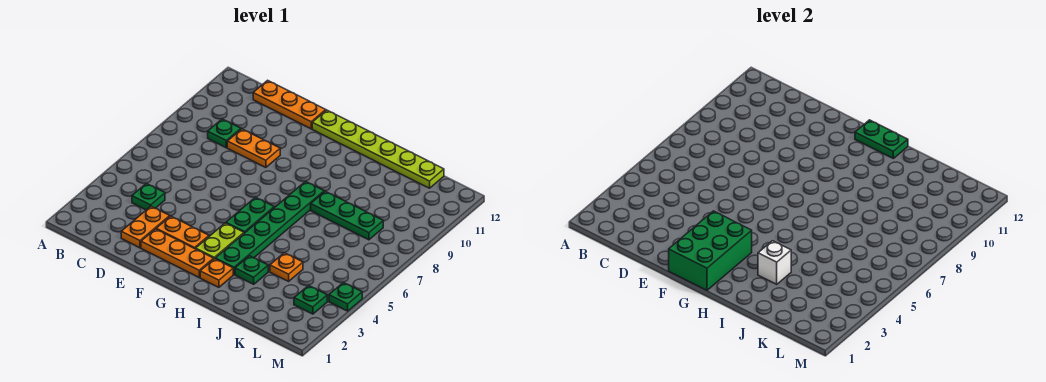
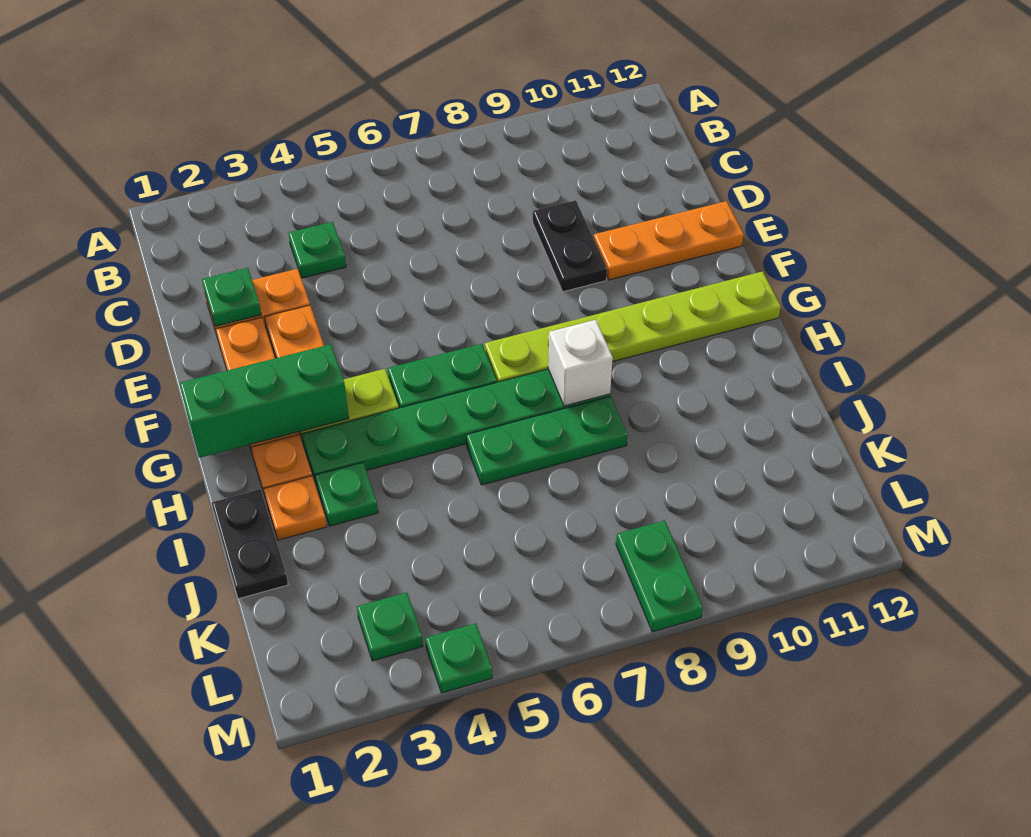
green 1x1 plate [208,119,241,148] -> green 1x1 plate moved to [202,268,261,326]
orange 1x3 plate [253,80,326,129] -> orange 1x3 plate turned to [594,201,744,280]
orange 1x2 plate [227,129,280,168] -> black 1x2 plate [533,200,607,292]
green 2x3 brick [669,211,752,290] -> green 1x3 brick [180,344,349,458]
lime 1x6 plate [312,110,444,188] -> lime 1x6 plate turned to [485,271,781,382]
green 1x2 plate [855,120,908,158] -> green 1x2 plate moved to [616,520,703,632]
none -> black 1x2 plate [212,489,288,599]
white 1x1 brick [758,241,791,284] -> white 1x1 brick moved to [548,320,613,406]
green 1x3 plate [311,191,383,240] -> green 1x3 plate turned to [466,396,628,485]
orange 1x1 plate [270,253,303,281] -> orange 1x1 plate moved to [264,476,327,540]

